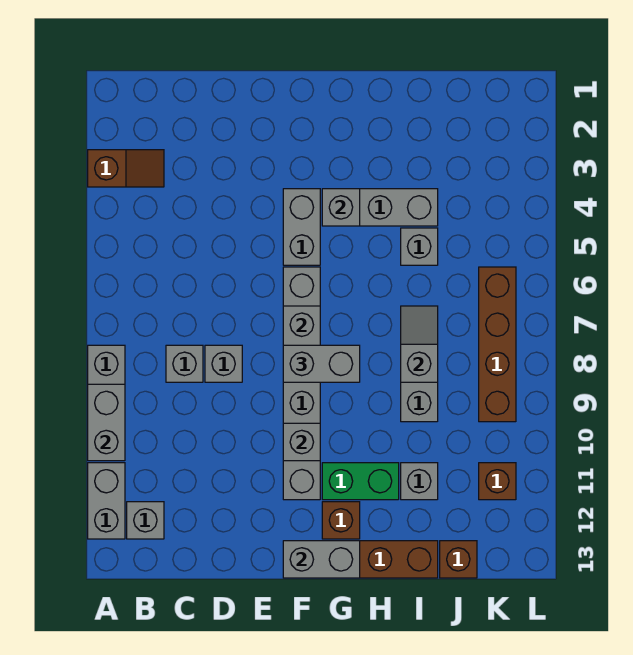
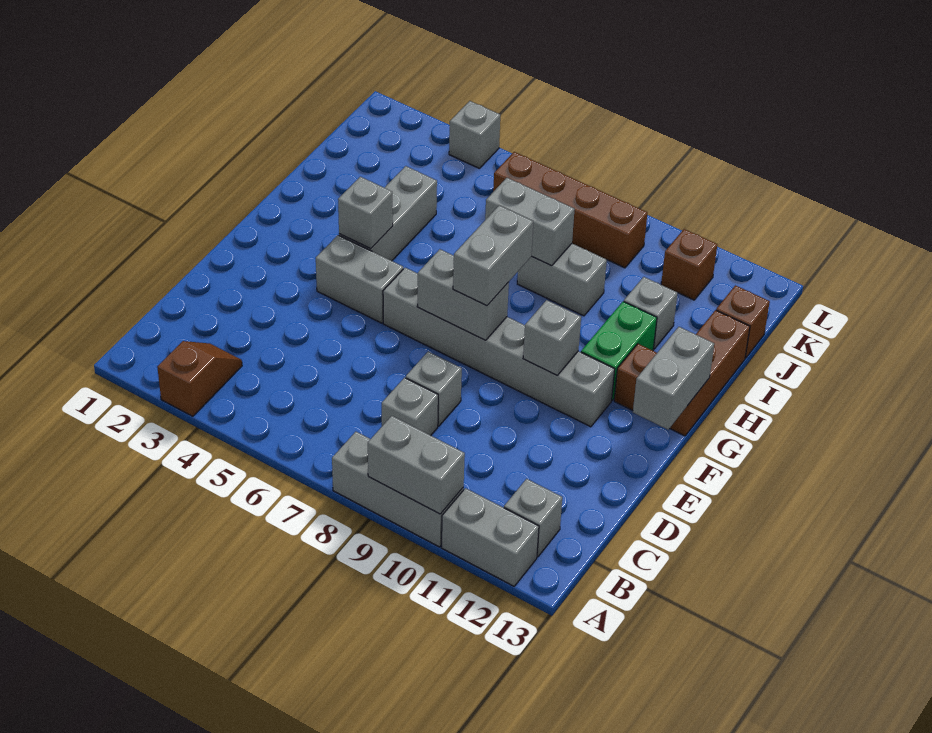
grey 1x1 brick [401,228,438,265] -> grey 1x1 brick moved to [449,101,500,169]
grey 1x2 slope [401,306,438,382] -> grey 1x2 brick [485,178,575,266]

